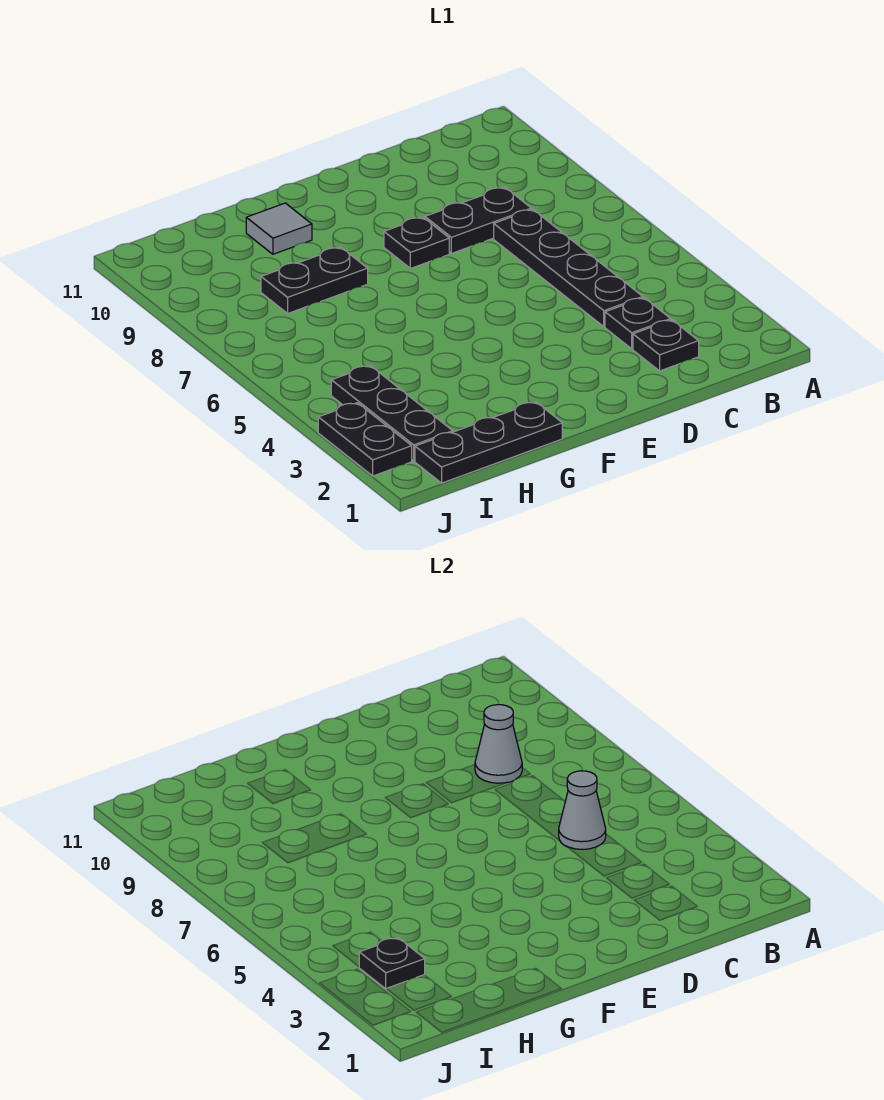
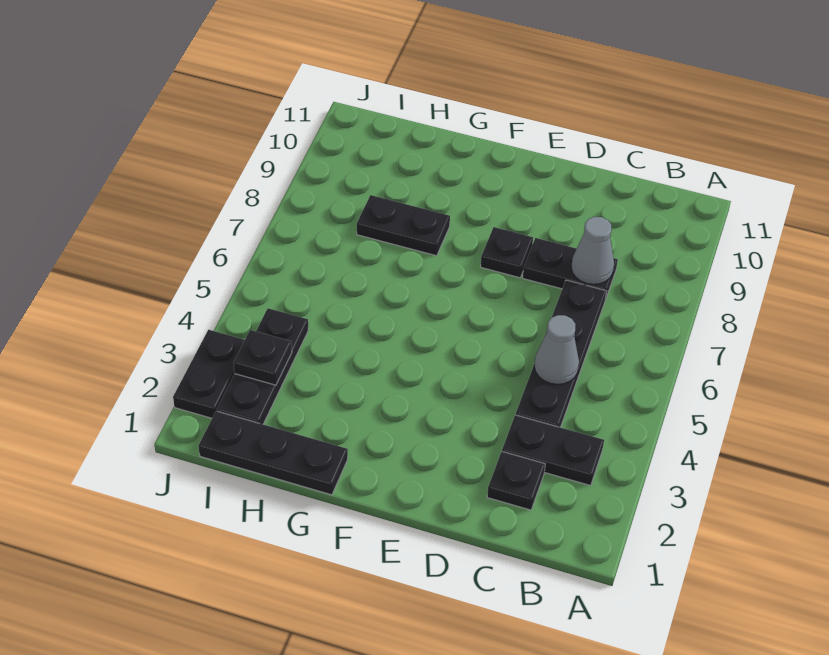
black 1x1 plate [605,298,671,349] -> black 1x2 plate [502,415,604,486]
grey 1x1 tile [246,203,312,254] -> none

